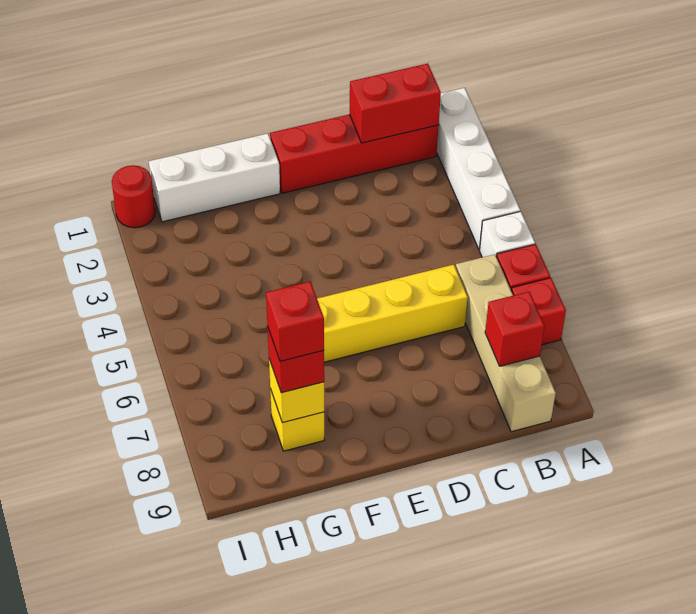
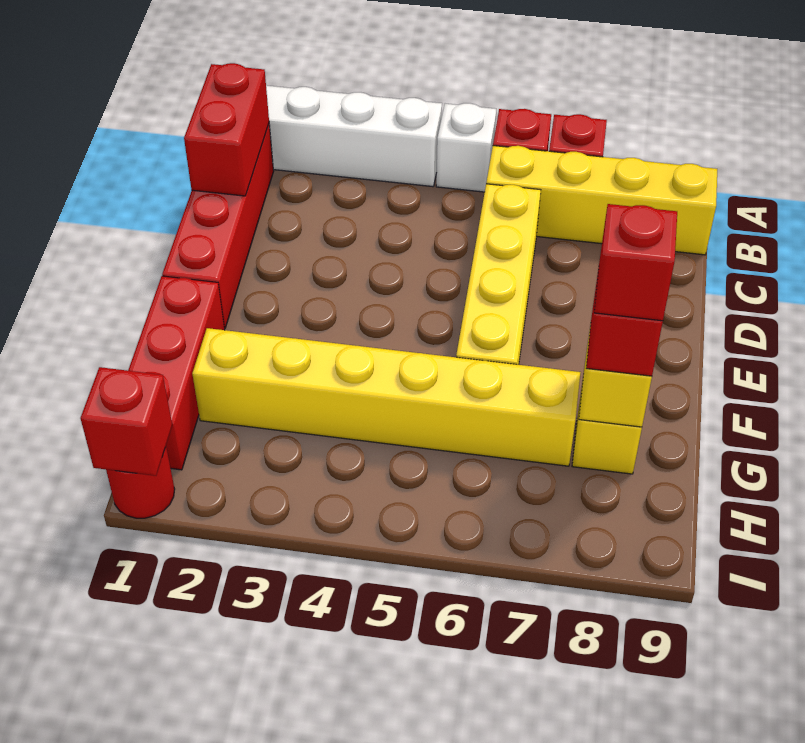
tan 1x4 brick [456,254,556,432] -> yellow 1x4 brick [486,146,717,255]
red 1x1 brick [485,292,544,366] -> red 1x1 brick moved to [80,367,172,476]
white 1x3 brick [149,133,280,222] -> red 1x3 brick [128,276,225,470]
none -> yellow 1x6 brick [192,328,581,466]

